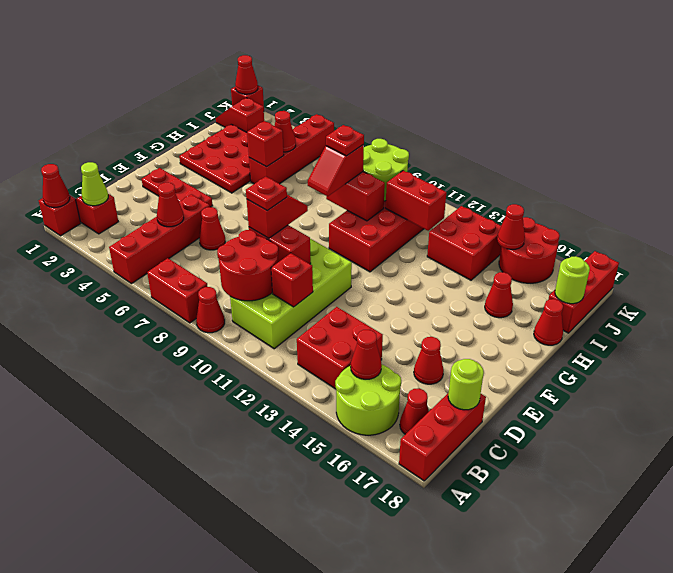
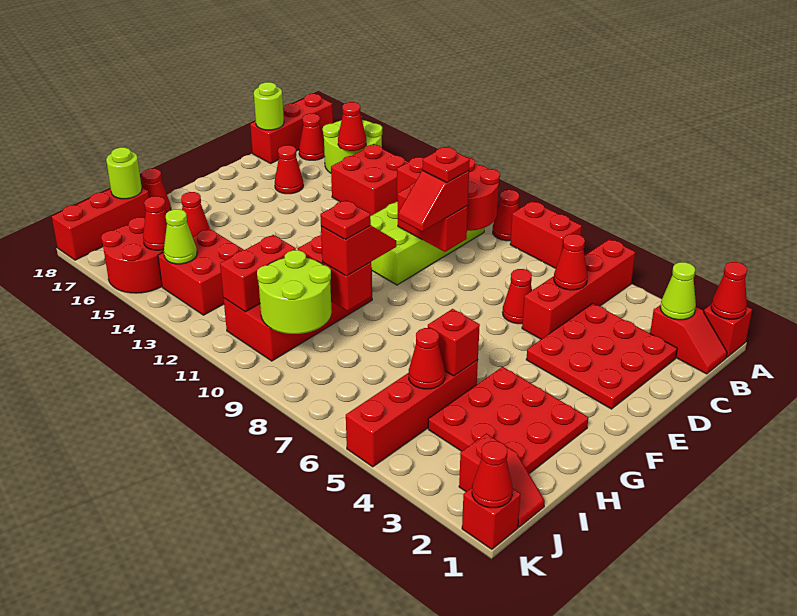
red 1x3 plate [142,168,213,207] -> red 3x3 plate [526,303,677,409]
red 1x2 brick [386,171,446,231] -> red 1x2 brick turned to [220,235,296,312]
none -> lime 1x1 cone [164,209,197,264]

